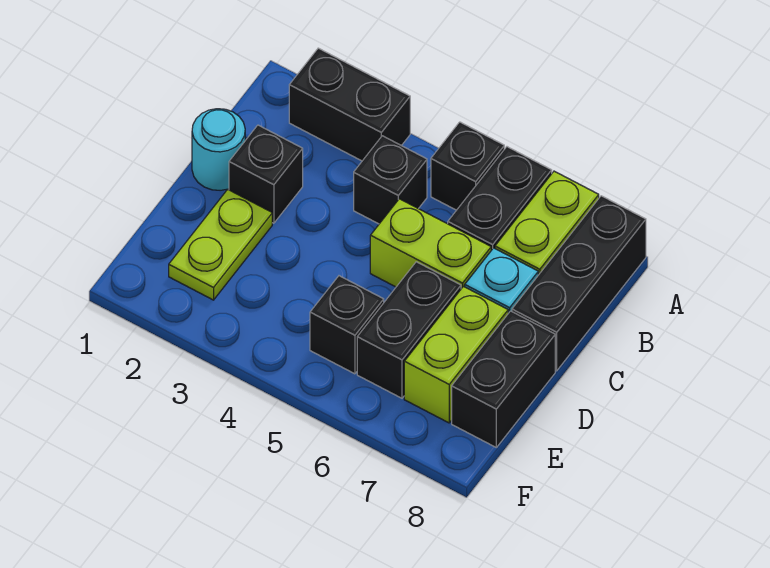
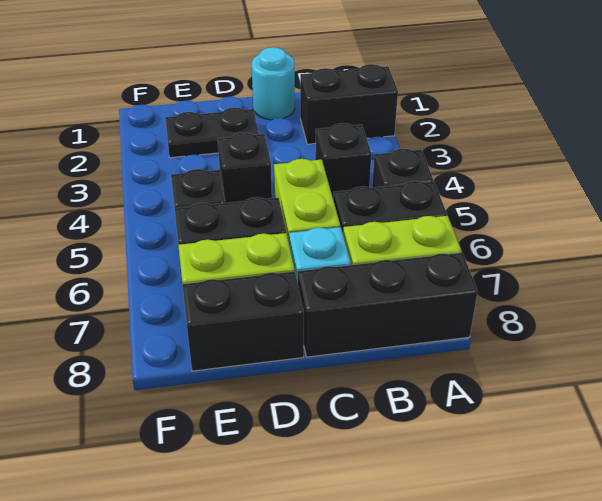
black 1x2 brick [289,48,410,161] -> black 1x2 brick turned to [300,64,398,144]
black 1x1 brick [229,125,303,223] -> black 1x1 brick moved to [218,133,272,203]
lime 1x2 plate [169,189,272,300] -> black 1x2 plate [165,108,259,158]

